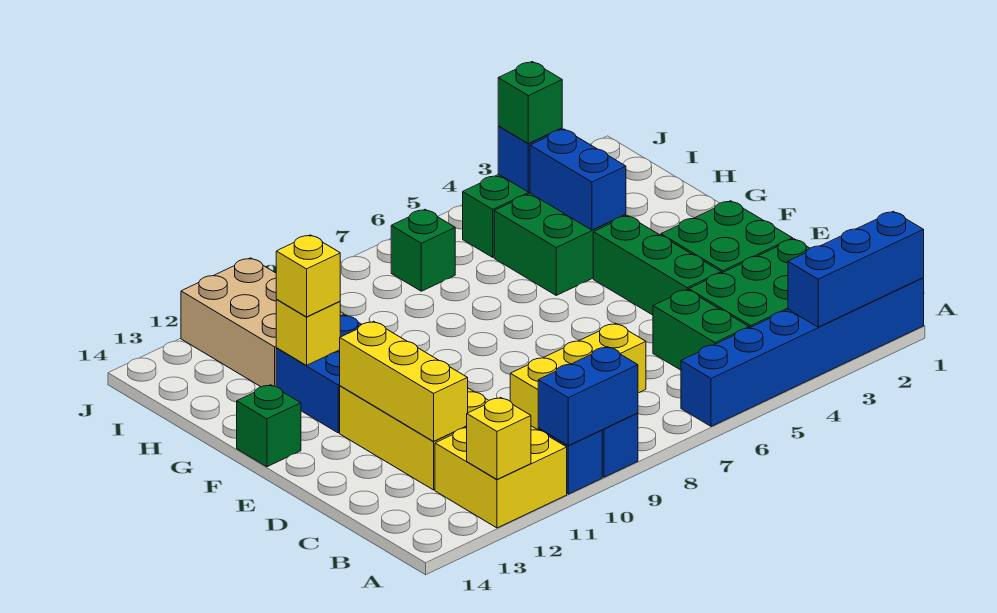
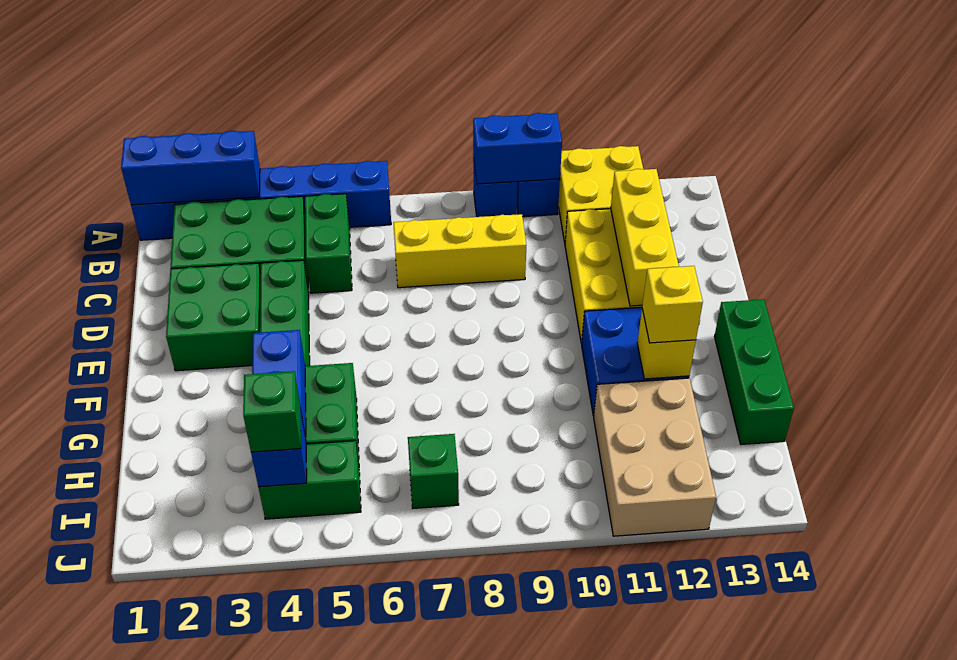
yellow 1x1 brick [467,398,531,479] -> none
green 1x1 brick [237,385,301,467] -> green 1x3 brick [715,299,794,444]

